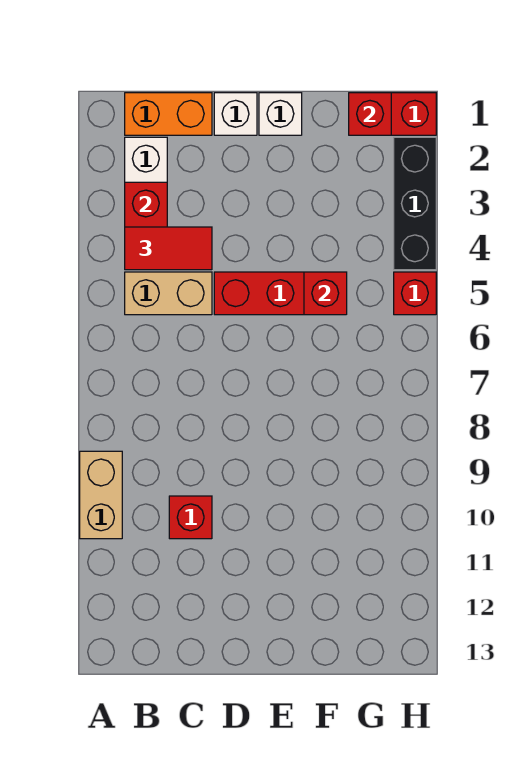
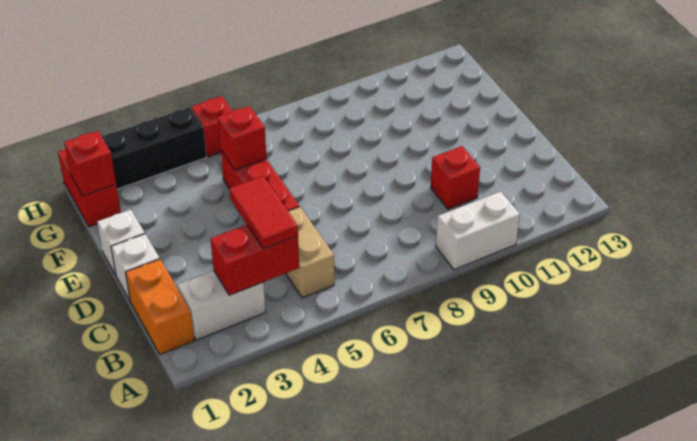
tan 1x2 brick [80,451,122,539] -> white 1x2 brick [436,191,520,270]

